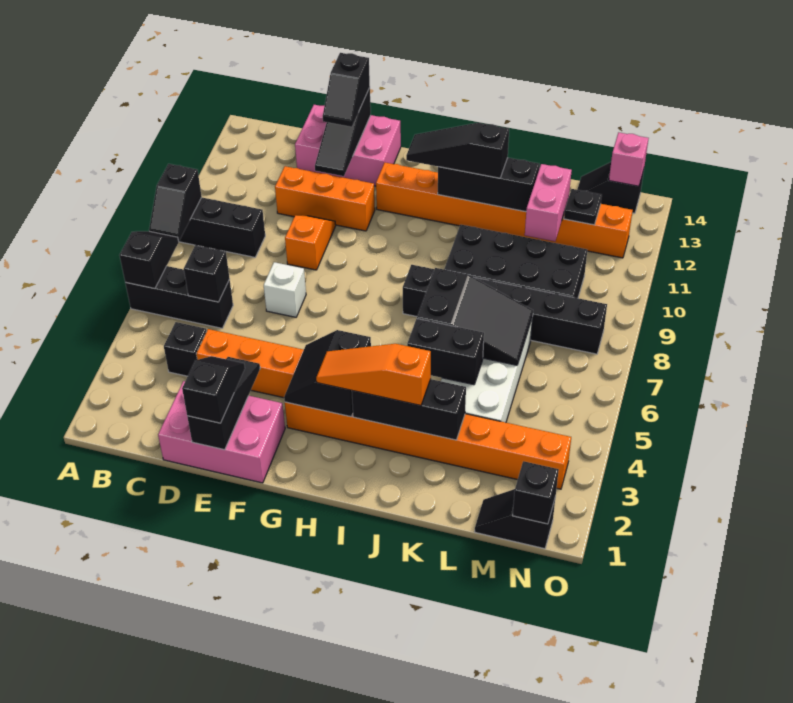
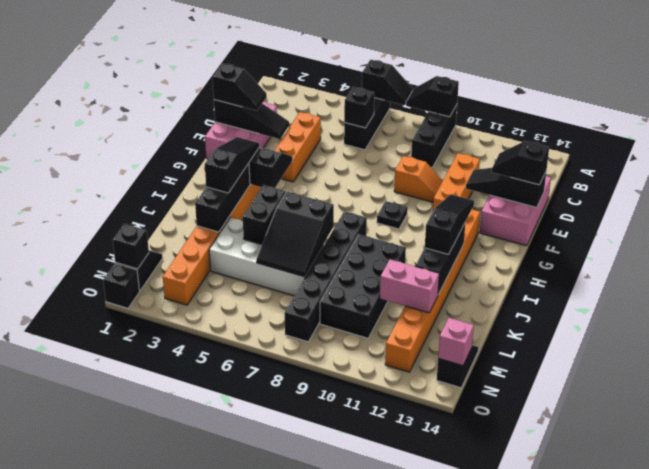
black 1x1 brick [164,322,207,376] -> black 1x1 brick moved to [103,264,139,308]
white 1x1 brick [264,262,306,317] -> none
orange 1x3 slope [316,344,431,405] -> black 1x3 slope [205,137,259,193]
black 1x1 plate [564,189,602,225] -> black 1x1 plate moved to [377,201,408,229]

